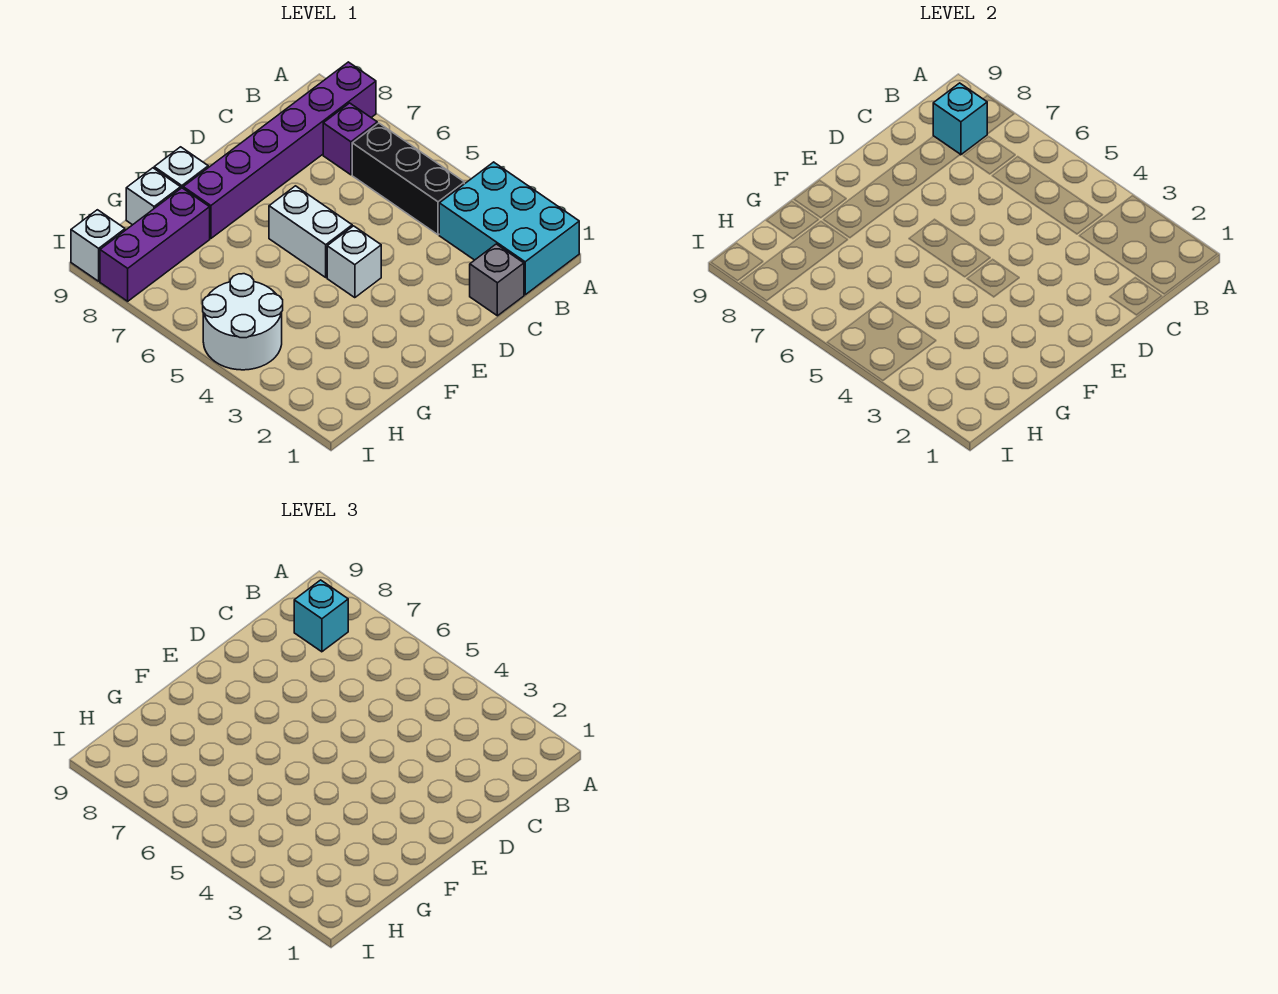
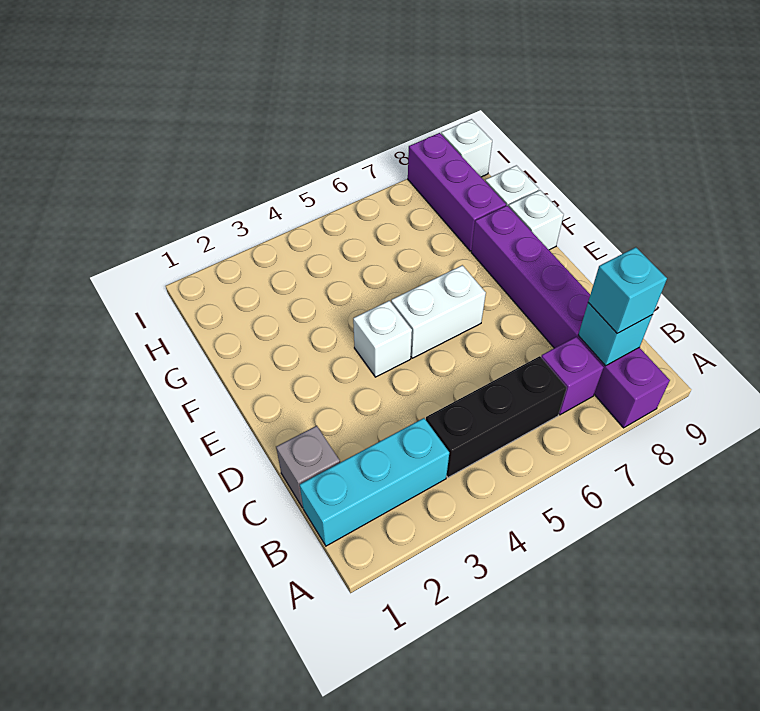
cyan 2x3 brick [439,162,579,295] -> cyan 1x3 brick [300,418,449,546]
white 2x2 round brick [203,274,283,370] -> none

